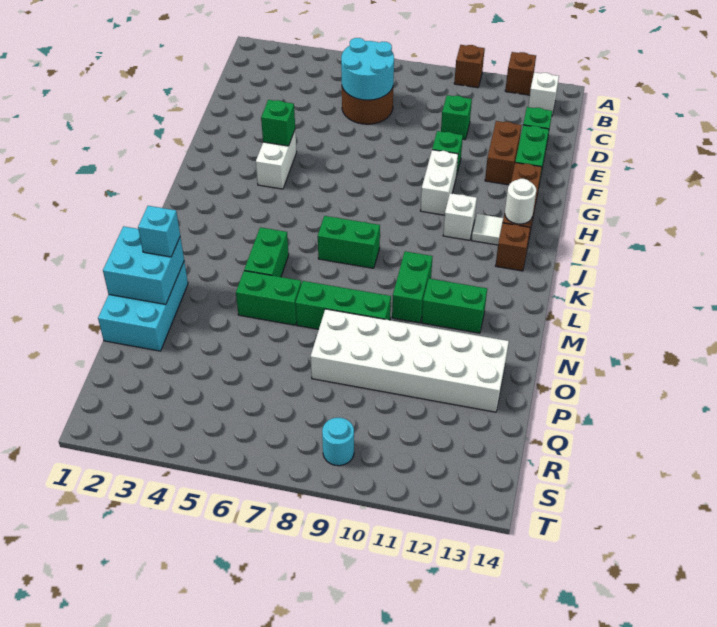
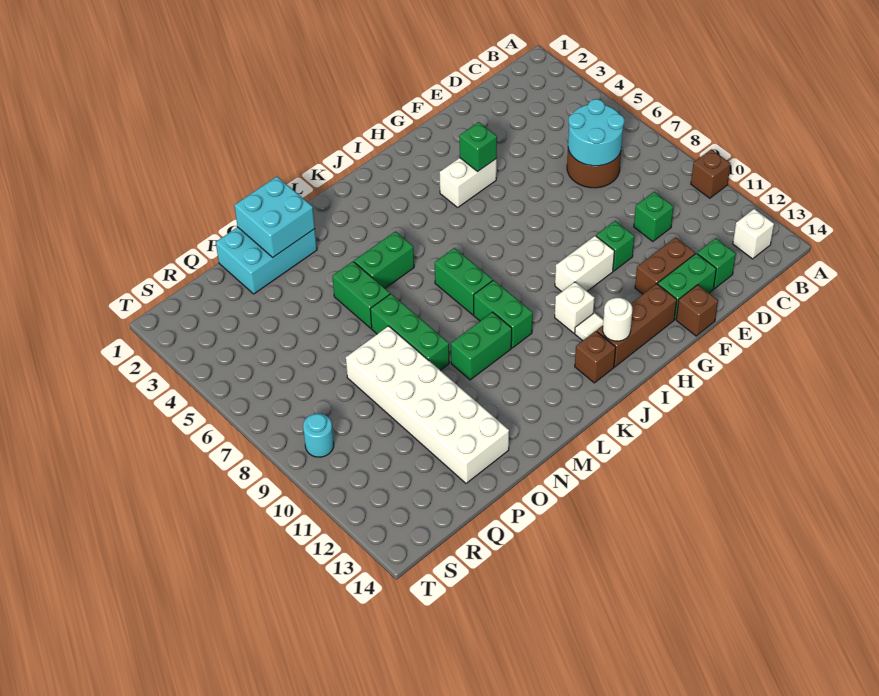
brown 1x1 brick [505,52,536,95] -> brown 1x1 brick moved to [676,285,718,336]
green 1x2 brick [422,279,487,333] -> green 1x2 brick moved to [474,280,533,348]
cyan 1x1 brick [138,206,180,257] -> none

